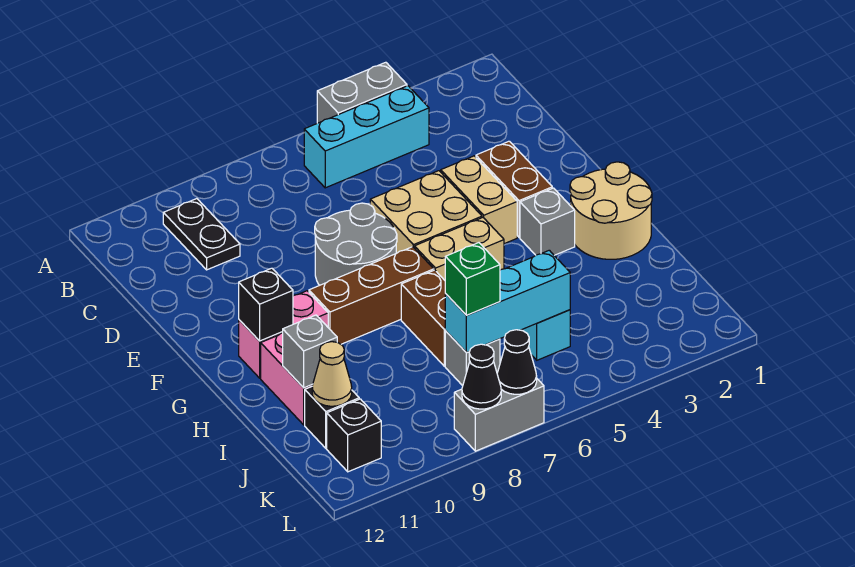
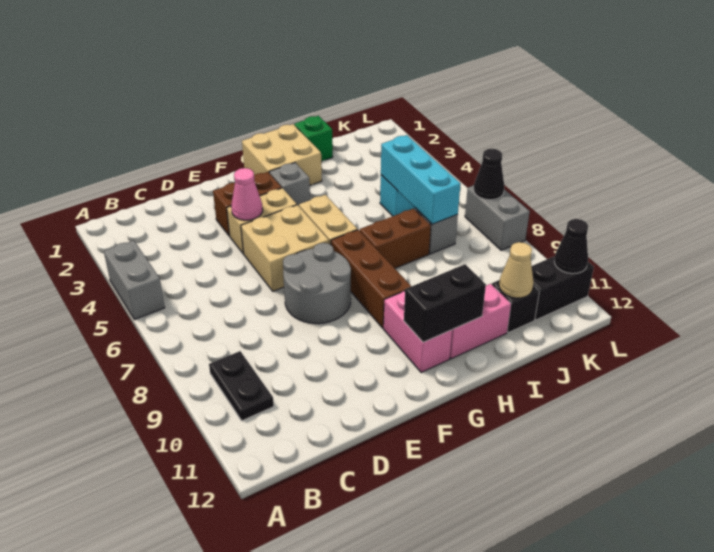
cyan 1x3 brick [304,86,429,188] -> none
black 1x2 plate [163,199,240,270] -> black 1x2 plate turned to [209,351,274,421]
none -> pink 1x1 cone [231,168,263,220]
tan 2x2 round brick [570,162,652,259] -> tan 2x2 brick [242,124,322,185]
black 1x1 brick [239,268,293,341] -> black 1x2 brick [404,264,486,342]
grey 1x1 brick [283,315,337,388] -> none
green 1x1 brick [445,243,500,315] -> green 1x1 brick moved to [294,116,333,161]
black 1x1 brick [327,399,381,472] -> black 1x2 brick [532,256,594,320]
black 1x1 cone [462,344,501,409] -> black 1x1 cone moved to [554,219,588,274]

